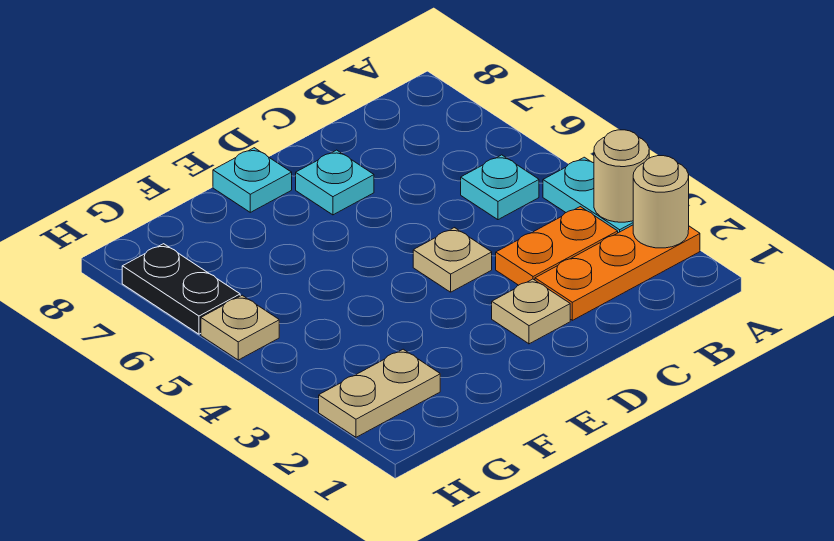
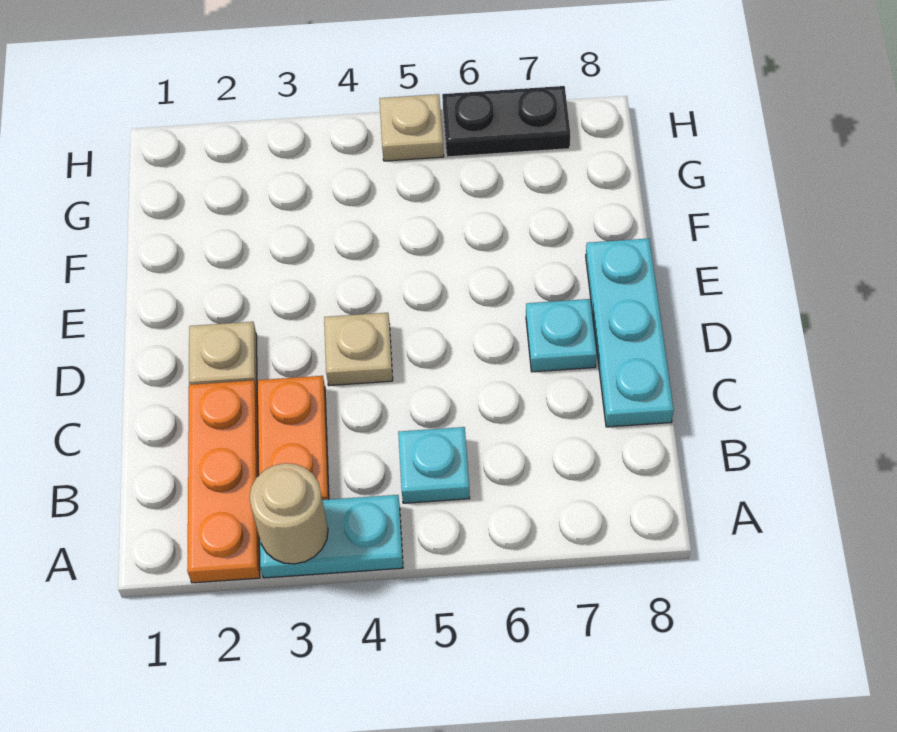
tan 1x1 round brick [633,156,689,248] -> none
cyan 1x1 plate [213,148,292,212] -> cyan 1x3 plate [586,239,674,427]
tan 1x2 plate [319,349,440,437] -> none

